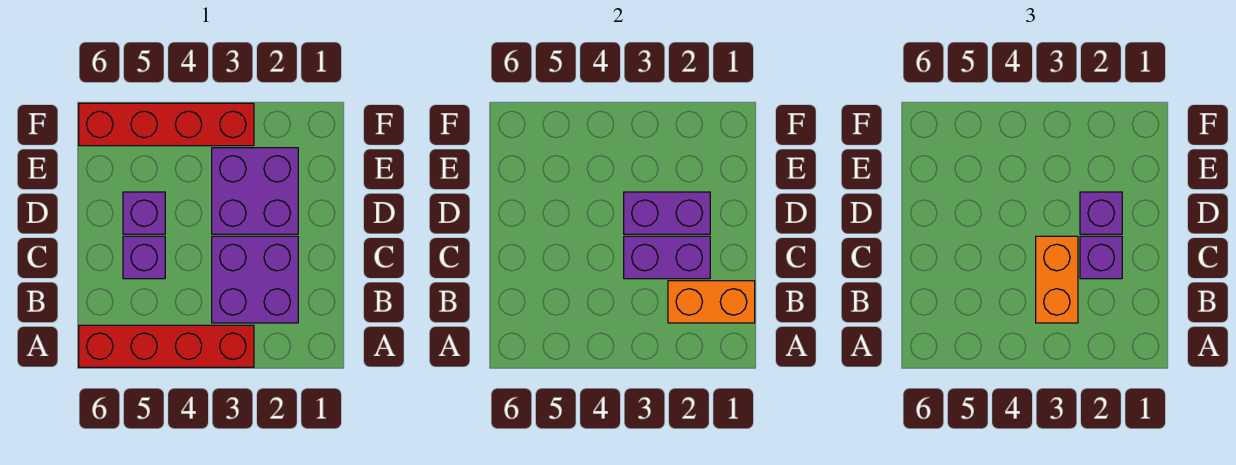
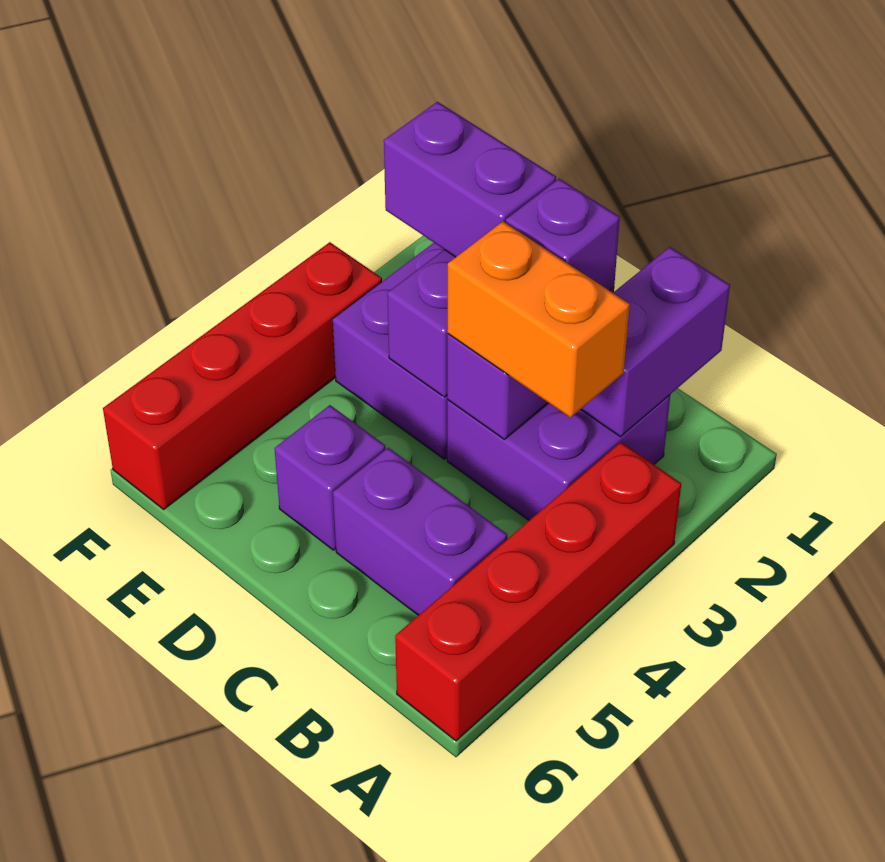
orange 1x2 brick [668,281,755,323] -> purple 1x2 brick [581,247,730,437]
purple 1x1 brick [123,236,165,279] -> purple 1x2 brick [333,448,507,615]
purple 1x1 brick [1080,192,1122,234] -> purple 1x2 brick [384,102,556,257]

